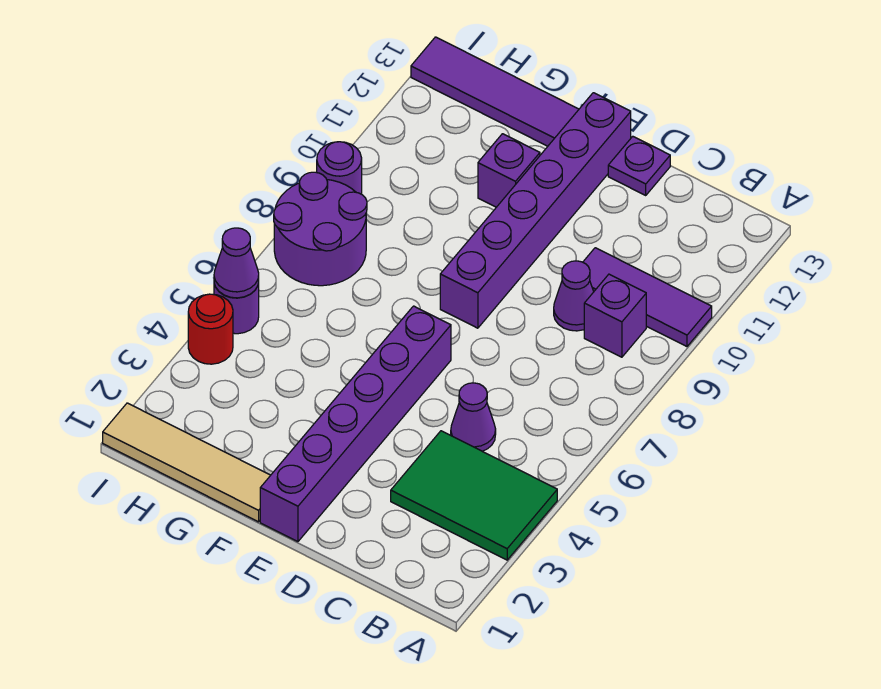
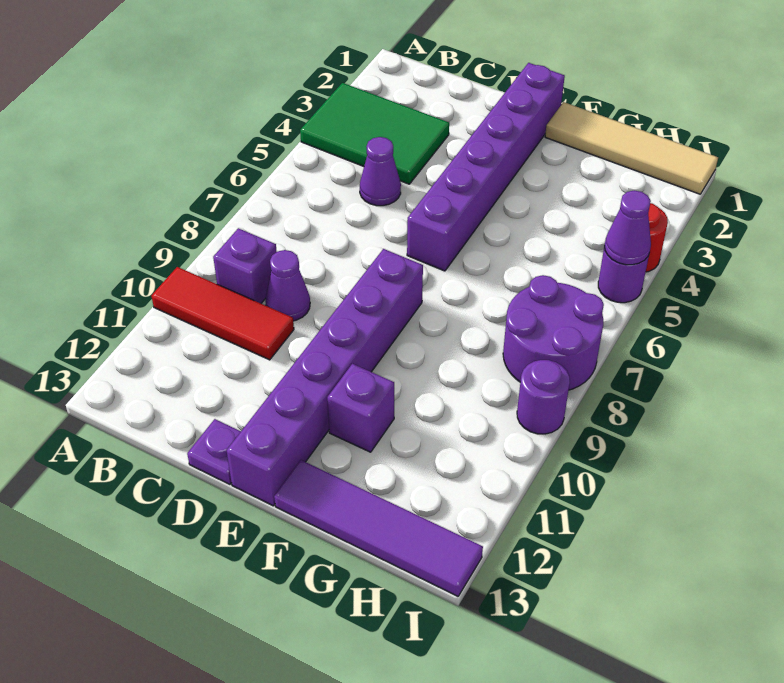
purple 1x3 tile [583,248,712,347] -> red 1x3 tile [152,267,294,360]

